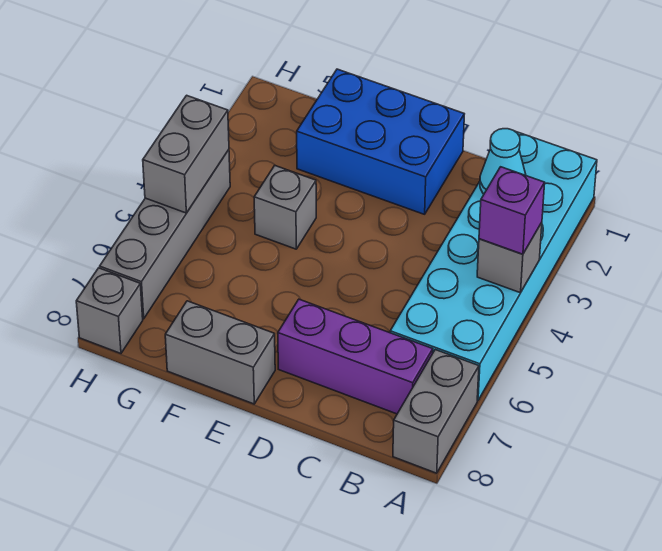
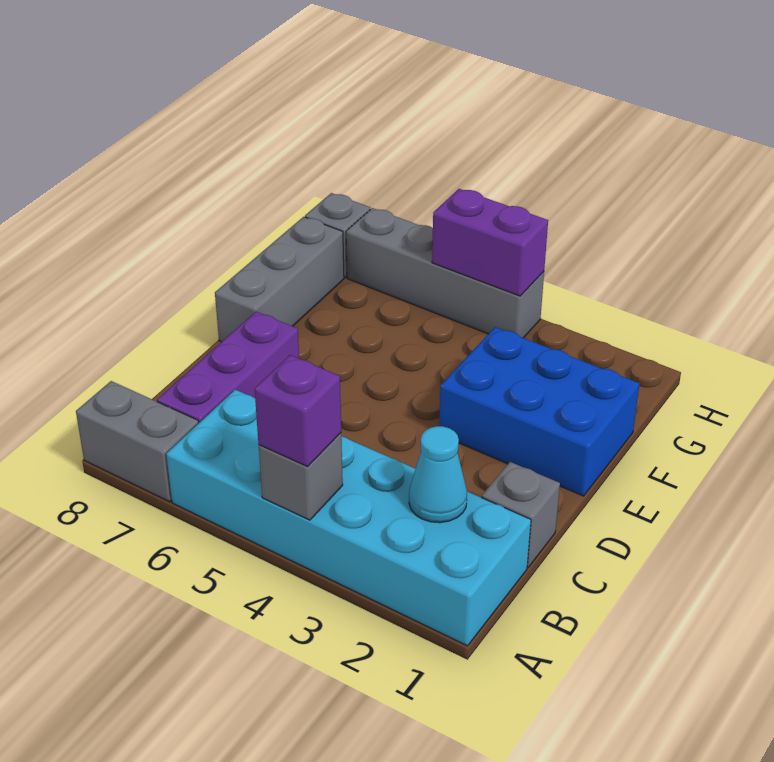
blue 2x3 brick [297,69,464,214] -> blue 2x3 brick turned to [439,327,640,496]
grey 1x2 brick [165,301,275,404] -> grey 1x3 brick [215,217,344,342]
grey 1x1 brick [254,166,316,249] -> grey 1x1 brick moved to [482,462,560,567]
grey 1x2 brick [143,95,229,213] -> purple 1x2 brick [432,189,548,296]

